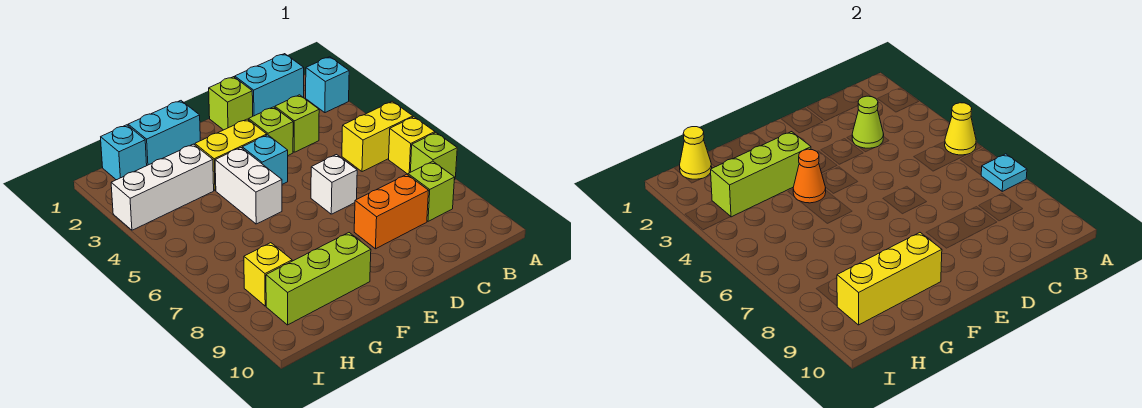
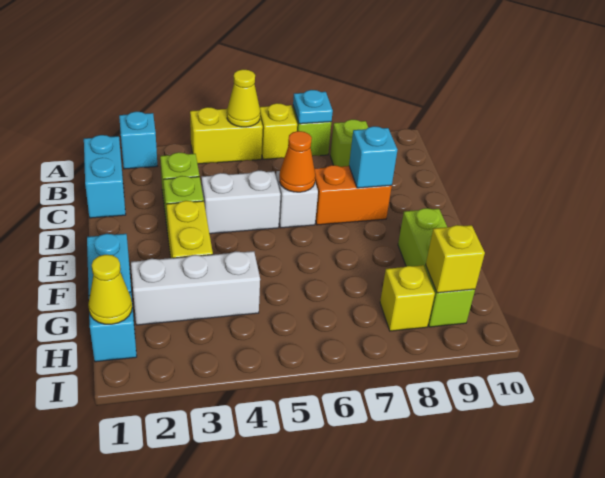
yellow 1x2 brick [342,101,413,172] -> yellow 1x2 brick turned to [190,107,263,164]
lime 1x1 cone [852,96,884,148] -> none
orange 1x2 brick [354,174,429,249] -> orange 1x2 brick turned to [314,165,392,225]
lime 1x1 brick [209,77,253,130] -> none
cyan 1x1 brick [242,135,288,184] -> cyan 1x1 brick moved to [349,126,397,188]
lime 1x3 brick [710,132,811,217] -> none
white 1x2 brick [215,148,282,224] -> white 1x2 brick moved to [202,170,281,234]
orange 1x1 cone [793,149,826,203] -> orange 1x1 cone moved to [279,131,315,192]
yellow 1x3 brick [837,233,942,325] -> yellow 1x1 brick [426,225,485,293]
white 1x3 brick [111,144,214,230] -> white 1x3 brick turned to [131,251,260,325]

